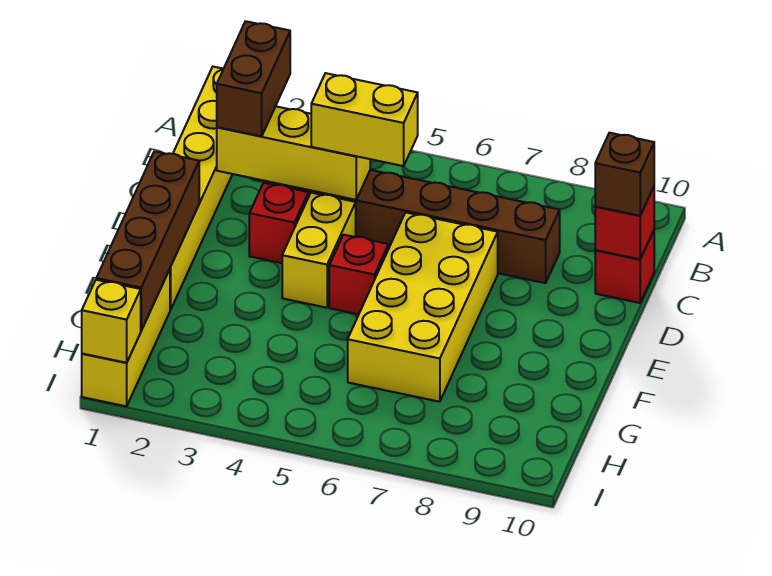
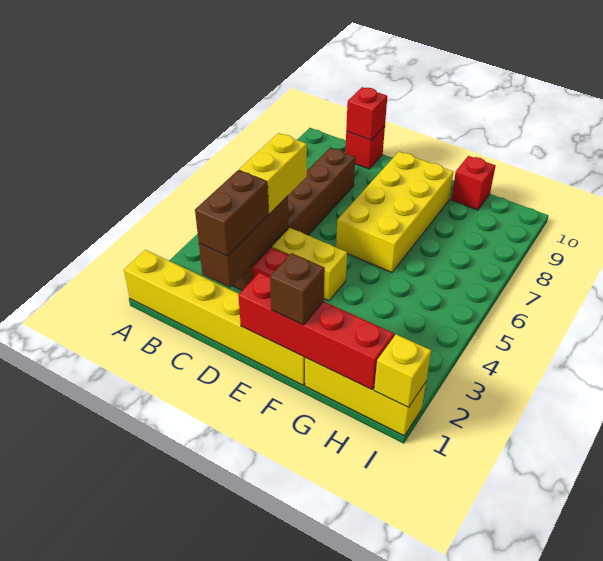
brown 1x2 brick [217,21,290,136] -> brown 1x2 brick turned to [195,170,269,256]
yellow 1x3 brick [217,106,370,200] -> brown 1x3 brick [199,196,288,287]
brown 1x1 brick [595,133,654,216] -> brown 1x1 brick moved to [270,253,325,325]
yellow 2x4 brick [348,212,498,402] -> yellow 2x4 brick turned to [336,152,454,272]
brown 1x4 brick [96,151,199,330] -> red 1x4 brick [238,273,394,390]
red 1x1 brick [329,235,388,314] -> red 1x1 brick moved to [451,156,496,210]

